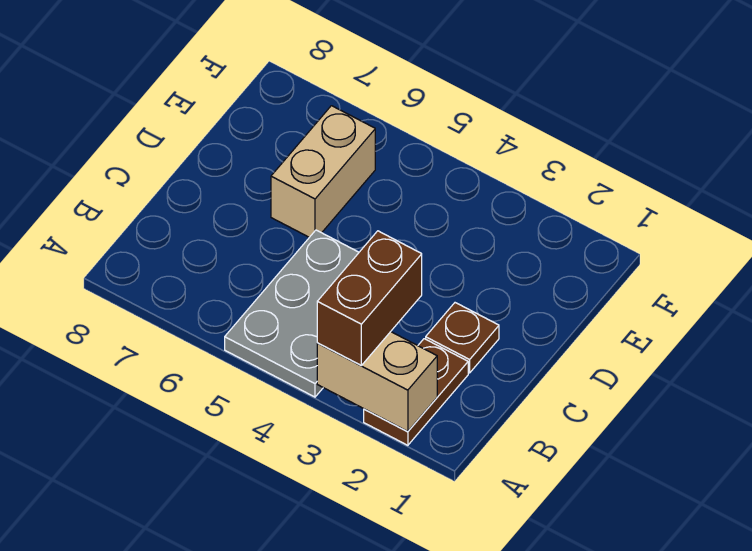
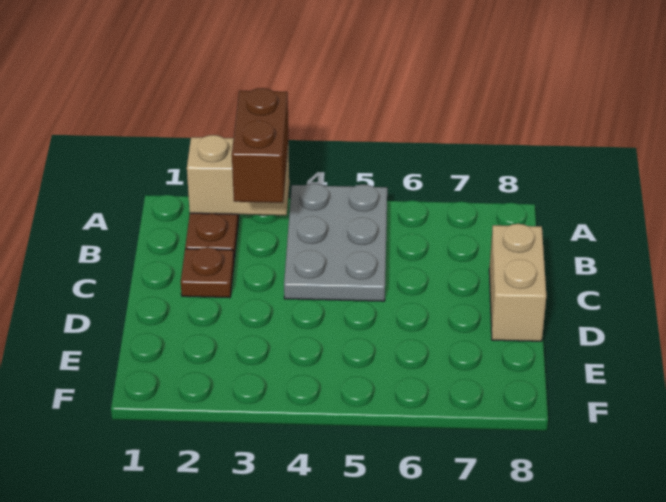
tan 1x2 brick [271,106,375,237] -> tan 1x2 brick moved to [489,224,546,341]

